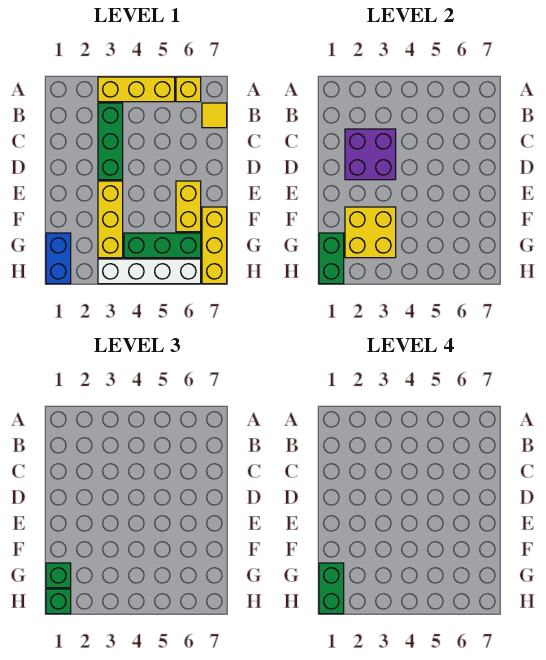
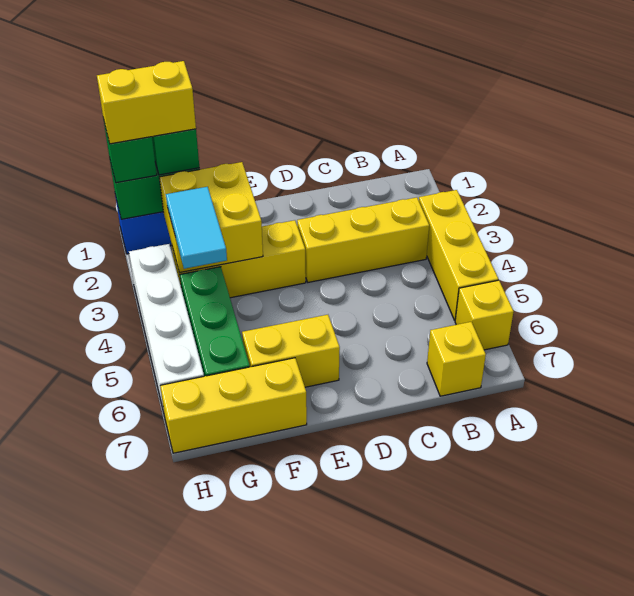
green 1x3 brick [98,103,123,180] -> yellow 1x3 brick [297,197,429,282]
yellow 1x1 tile [202,103,227,128] -> yellow 1x1 brick [427,322,486,396]
purple 2x2 brick [345,129,396,180] -> none
green 1x2 brick [319,563,344,614] -> yellow 1x2 brick [97,61,196,144]
none -> cyan 1x2 tile [166,187,227,269]

